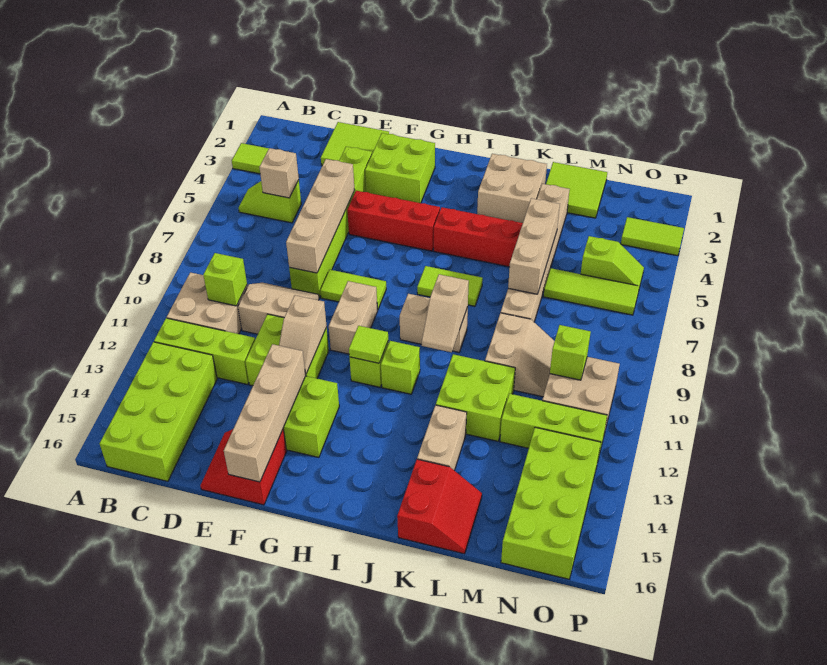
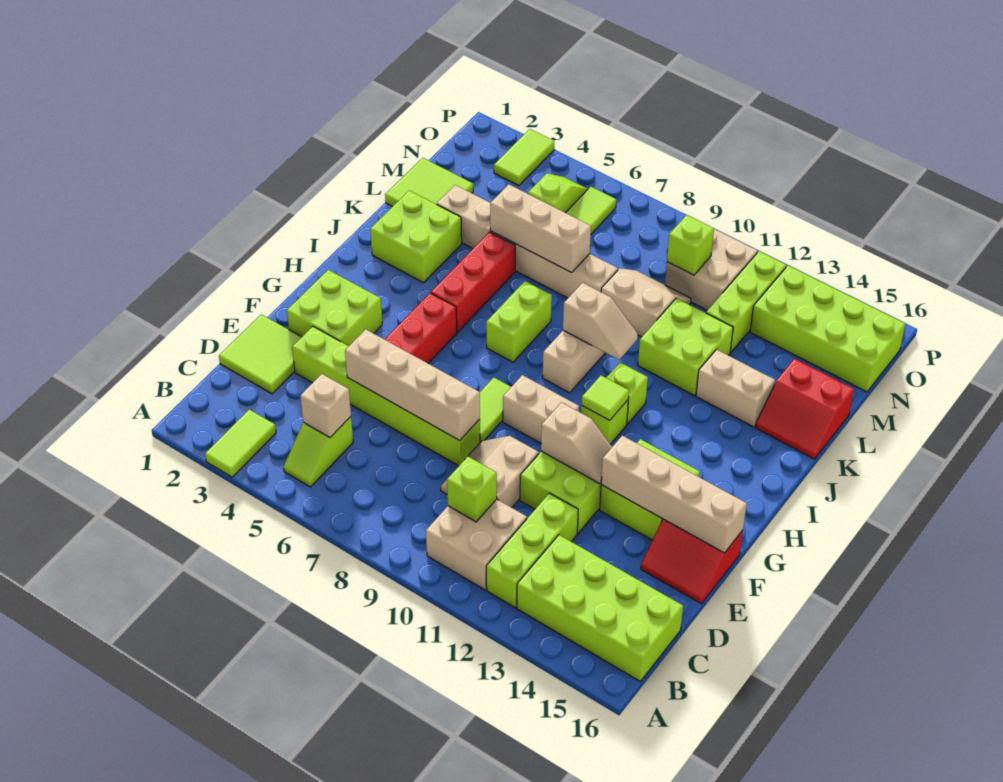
lime 1x2 tile [417,266,483,306] -> lime 1x2 brick [486,281,552,362]
tan 2x2 brick [477,154,547,223] -> lime 2x2 brick [370,190,462,283]
red 2x2 slope [397,459,482,554] -> red 2x2 slope turned to [755,359,854,459]

